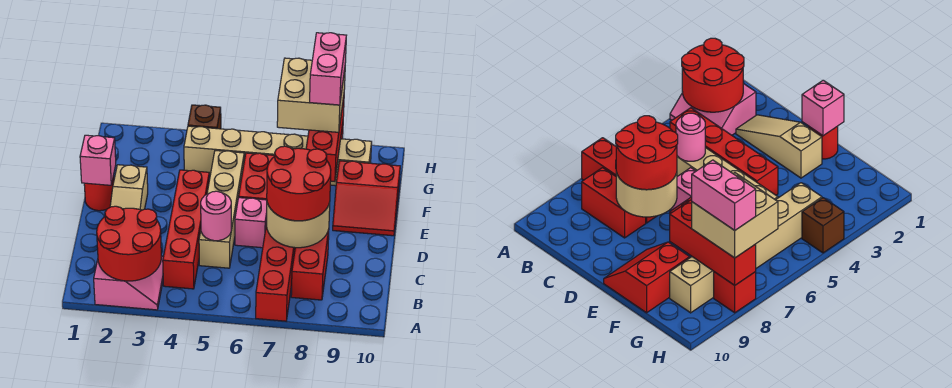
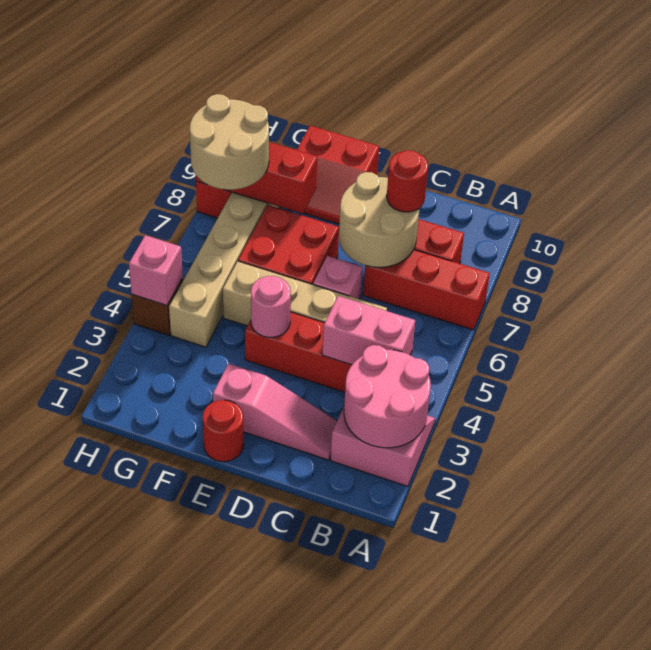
red 2x2 round brick [97,206,161,281] -> pink 2x2 round brick [344,345,431,448]
tan 1x3 slope [110,165,148,210] -> pink 1x3 slope [213,363,337,460]
pink 1x1 round brick [201,191,231,241] -> pink 1x1 round brick moved to [251,276,291,337]
red 2x2 round brick [267,146,331,221] -> red 1x1 round brick [387,150,428,212]
pink 1x1 brick [80,135,116,185] -> pink 1x1 brick moved to [129,235,183,305]
red 2x2 slope [333,161,400,236] -> red 2x2 slope turned to [297,126,379,224]
tan 2x2 brick [277,58,345,132] -> tan 2x2 round brick [190,94,269,190]
pink 1x2 brick [310,33,346,105] -> pink 1x2 brick moved to [322,296,415,365]

